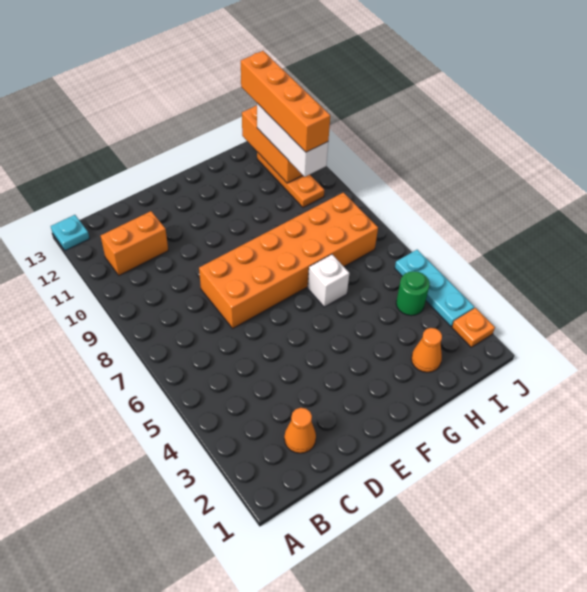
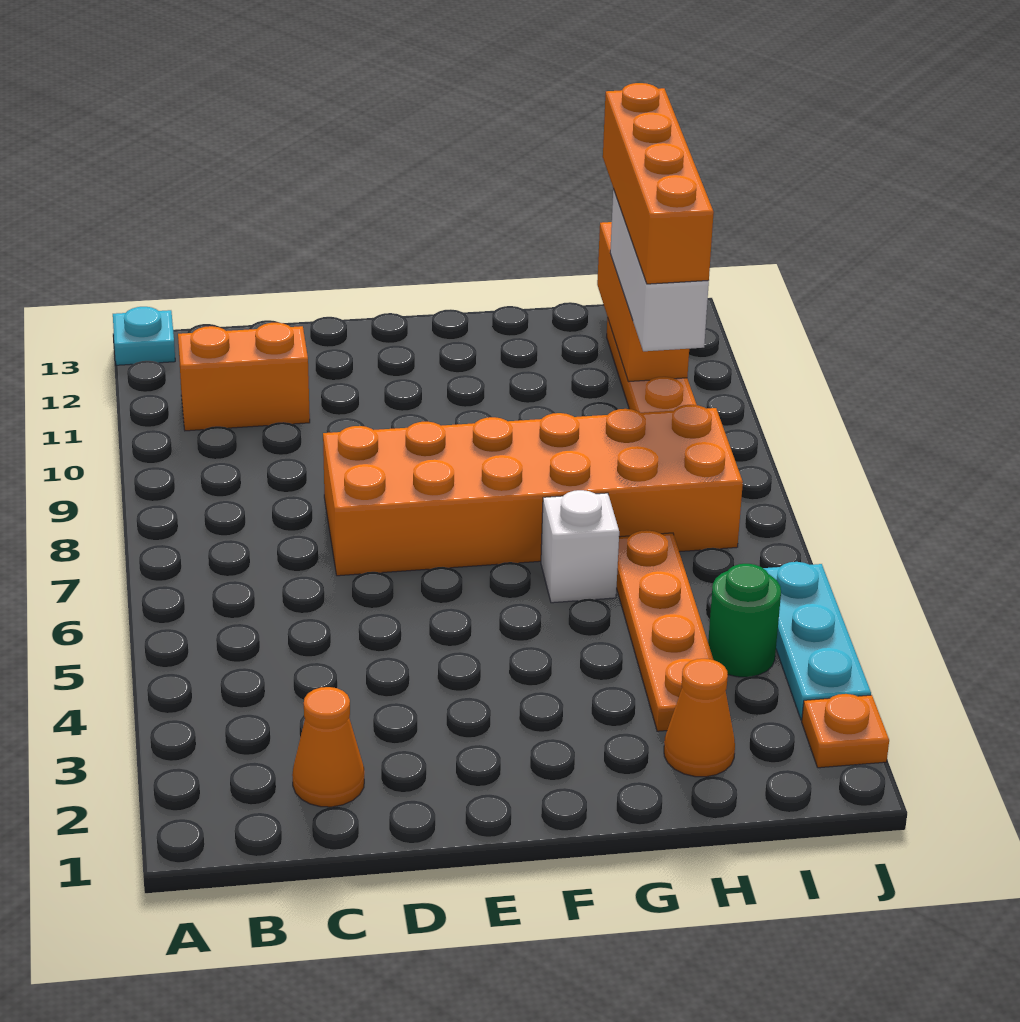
none -> orange 1x4 plate [617,530,713,731]

